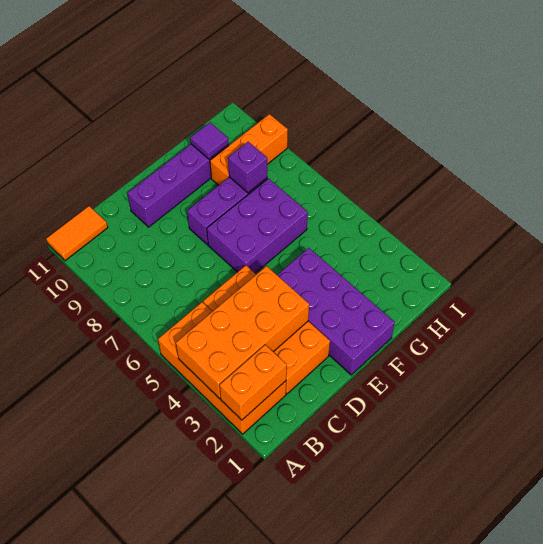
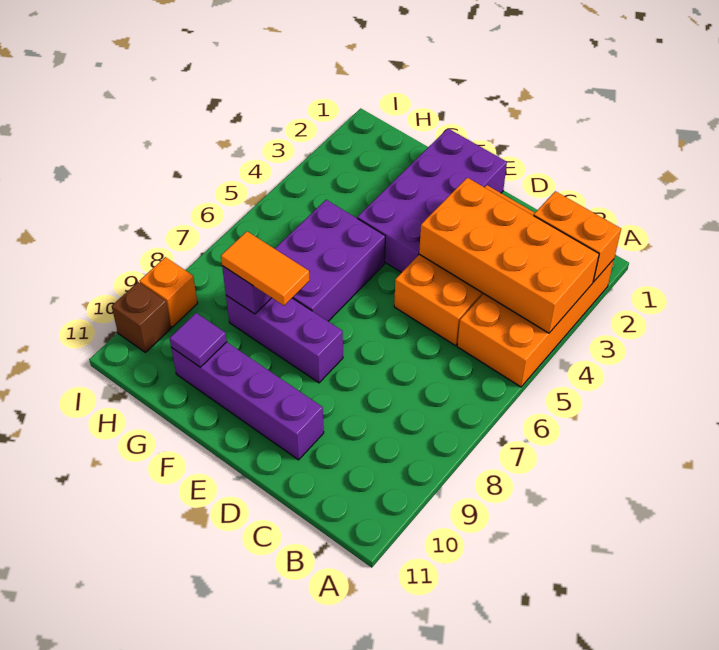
orange 1x2 tile [46,206,108,261] -> orange 1x2 tile moved to [221,231,310,306]
purple 2x3 brick [207,178,308,273] -> purple 2x3 brick turned to [275,200,385,321]
orange 1x3 brick [210,114,288,185] -> orange 1x1 brick [140,257,198,327]
none -> brown 1x1 brick [112,282,171,352]

